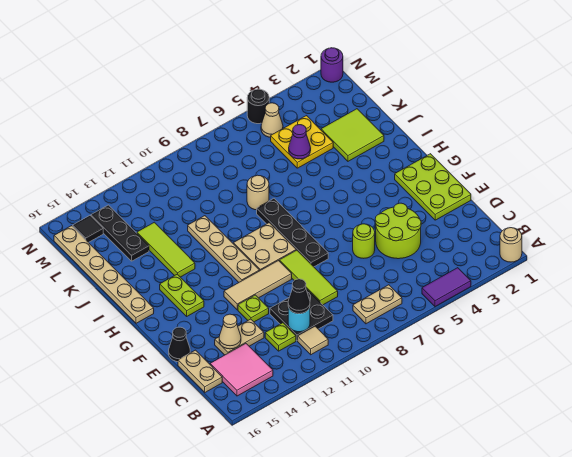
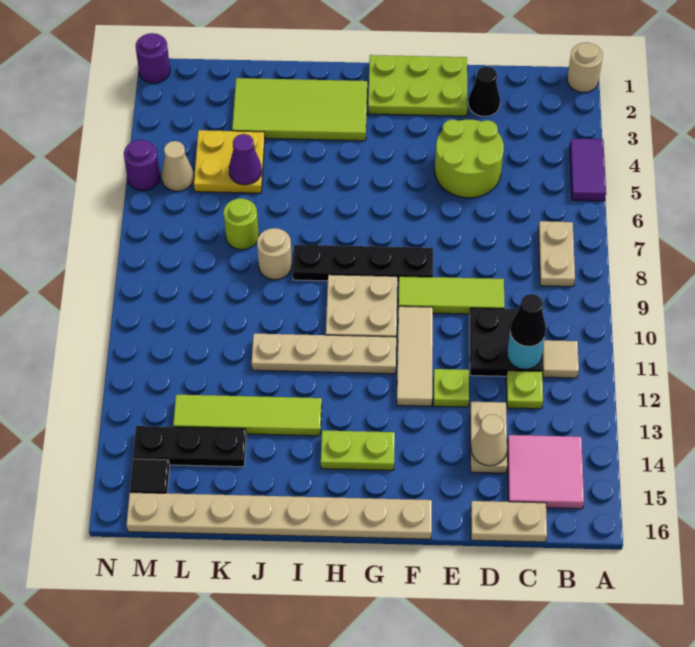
lime 1x1 round brick [353,224,375,258] -> lime 1x1 round brick moved to [224,198,259,250]
black 1x1 cone [169,327,190,362] -> black 1x1 cone moved to [468,66,500,117]
tan 1x6 plate [54,226,154,323] -> tan 1x8 plate [126,493,432,539]
lime 1x3 tile [137,222,195,277] -> lime 1x4 tile [173,395,322,436]
lime 2x2 tile [321,109,384,161] -> lime 2x4 tile [232,78,367,141]
black 1x1 round brick [247,89,269,124] -> purple 1x1 round brick [124,140,160,191]

